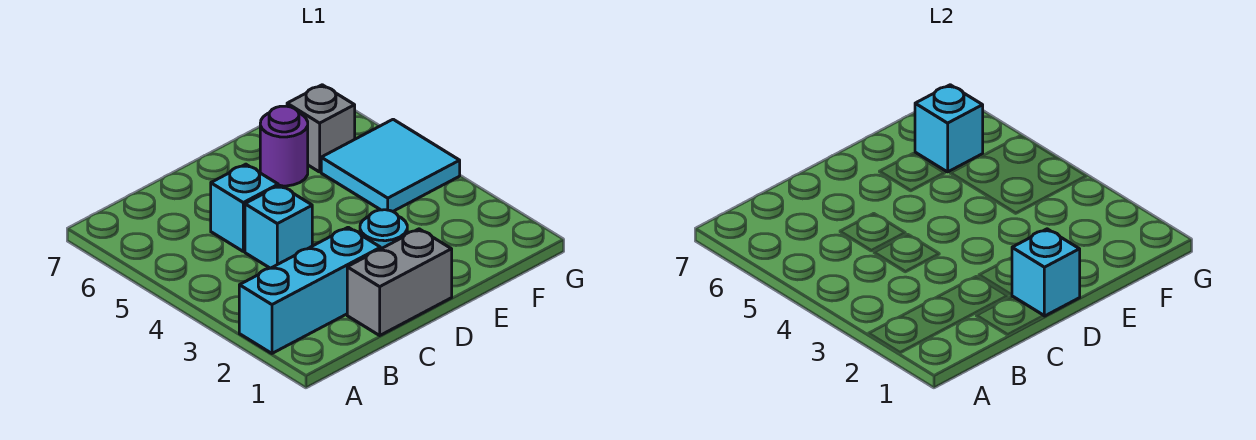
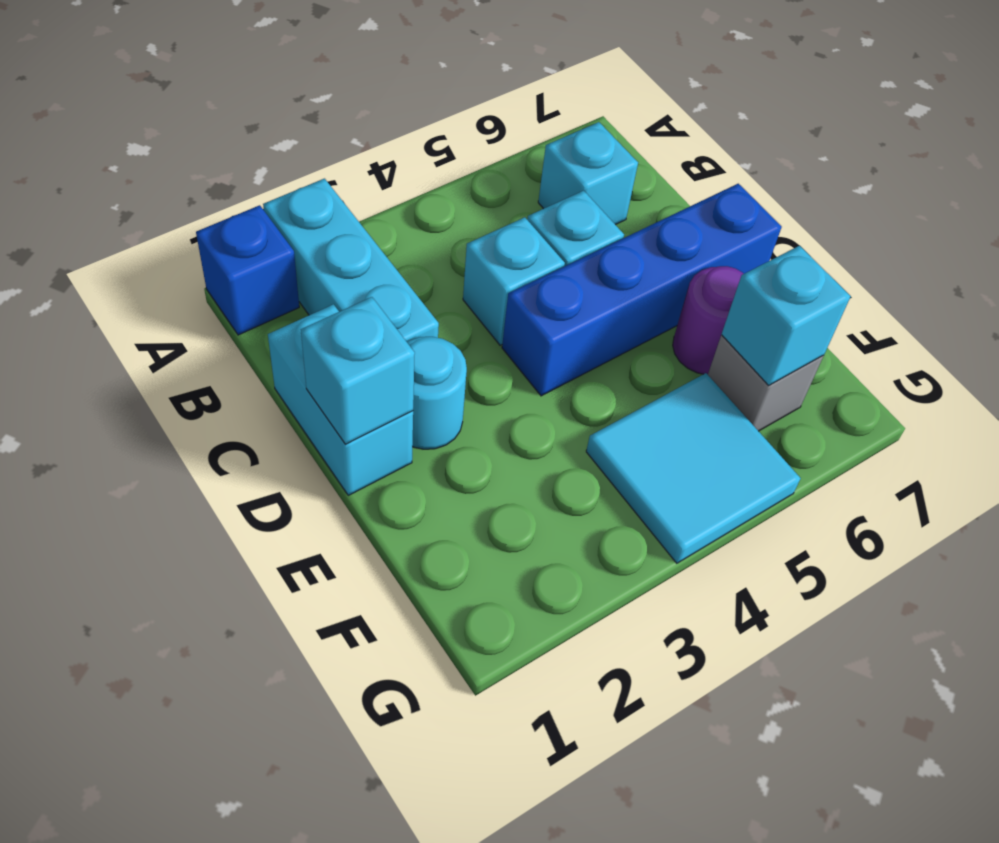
none -> blue 1x1 brick [196,205,299,335]
none -> cyan 1x1 brick [538,122,638,225]
grey 1x2 brick [347,229,452,335] -> cyan 1x2 brick [268,304,413,495]
none -> blue 1x4 brick [502,184,782,396]

